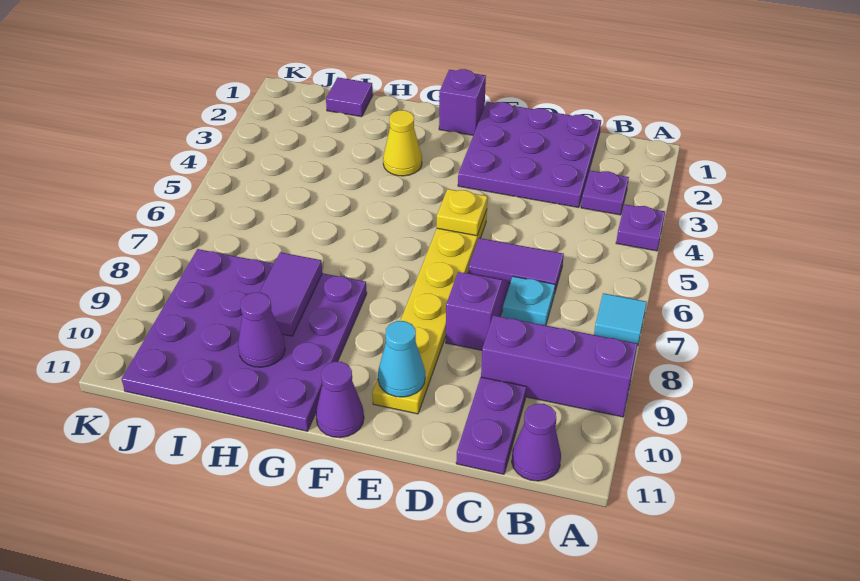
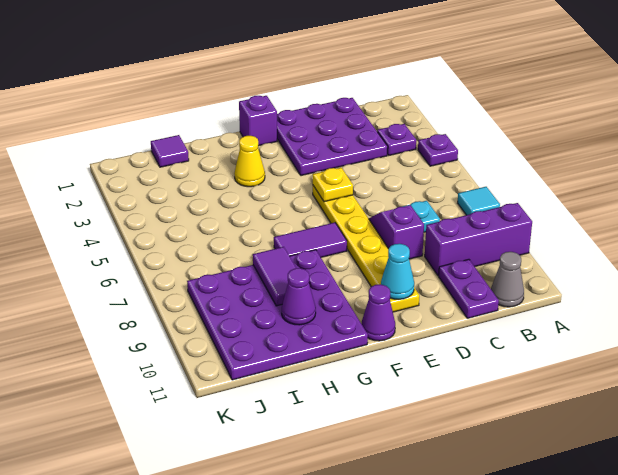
purple 1x1 cone [512,404,561,481] -> grey 1x1 cone [491,252,524,307]
purple 1x2 tile [469,238,564,294] -> purple 1x2 tile moved to [274,223,347,257]

